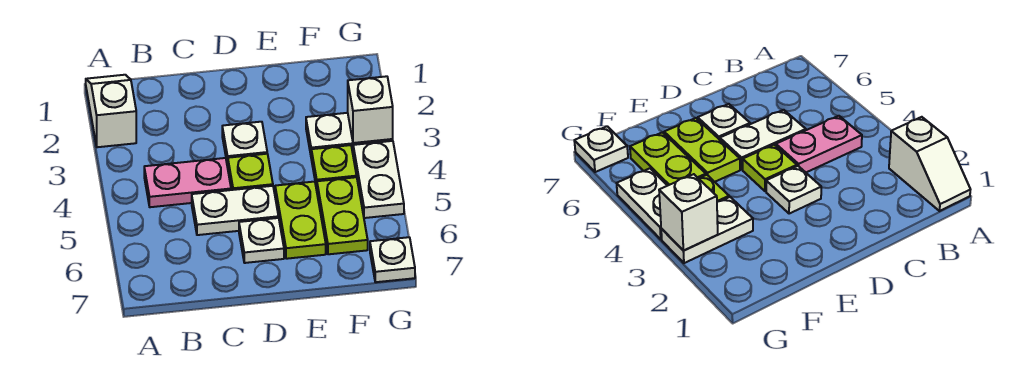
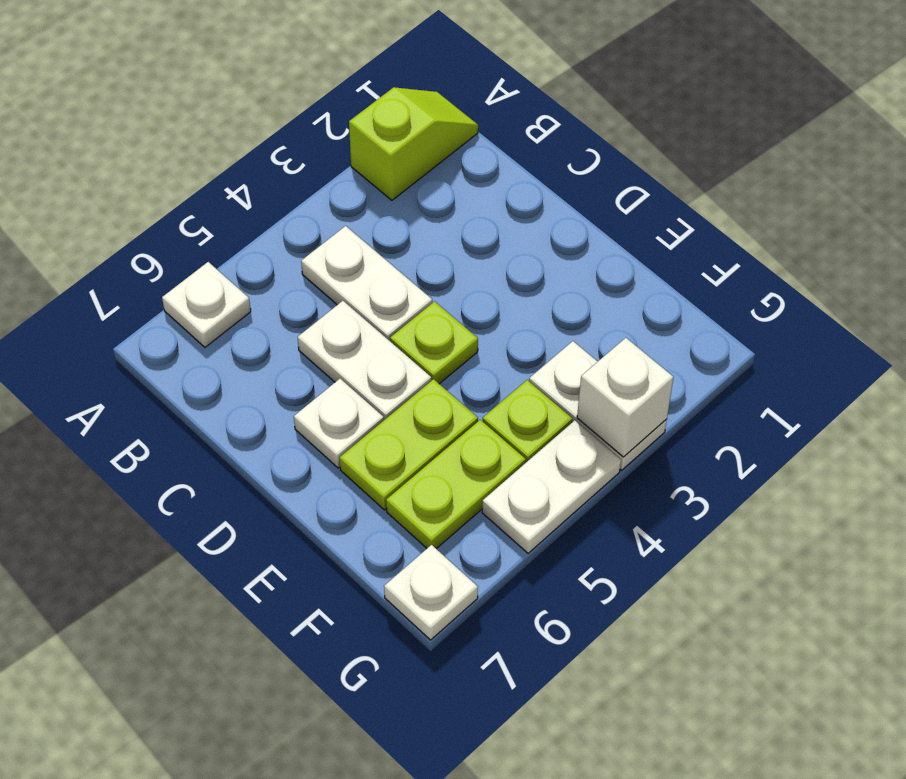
white 1x2 slope [86,75,136,147] -> lime 1x2 slope [349,87,478,200]
pink 1x2 plate [144,158,231,207] -> white 1x2 plate [301,226,432,341]
white 1x1 plate [222,122,267,166] -> white 1x1 plate moved to [162,262,251,347]

